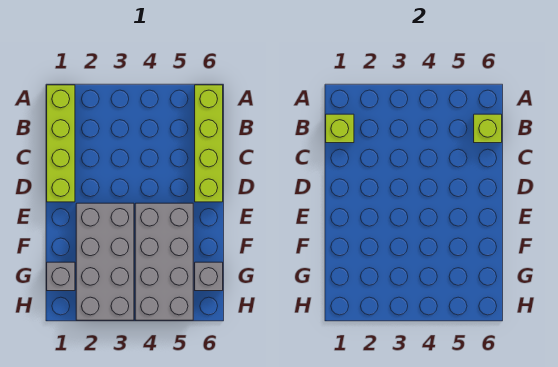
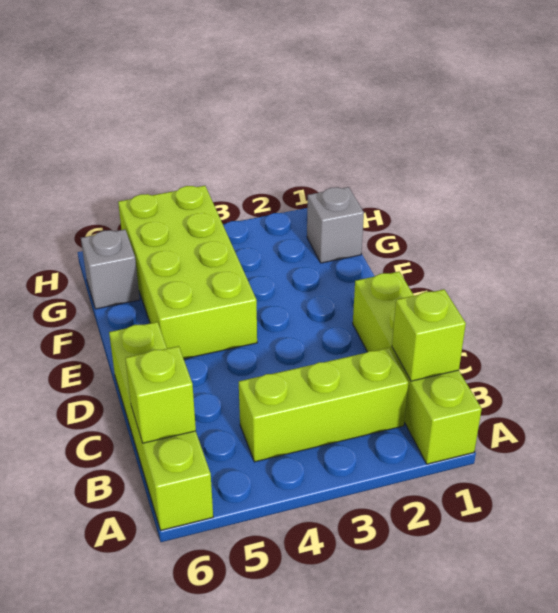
none -> lime 1x3 brick [239,348,408,462]
grey 2x4 brick [76,203,134,320] -> none
grey 2x4 brick [135,203,193,320] -> lime 2x4 brick [118,186,257,359]

